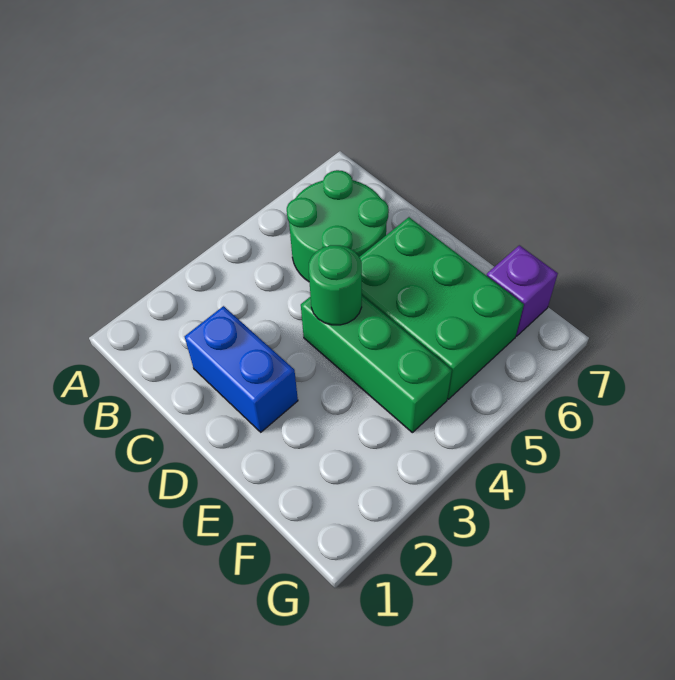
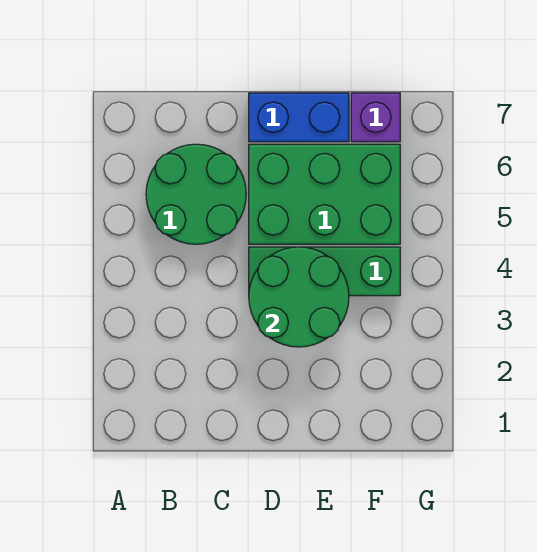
blue 1x2 brick [185,306,298,432] -> blue 1x2 brick moved to [249,93,349,142]
green 1x1 round brick [309,245,362,325] -> green 2x2 round brick [249,247,349,347]

